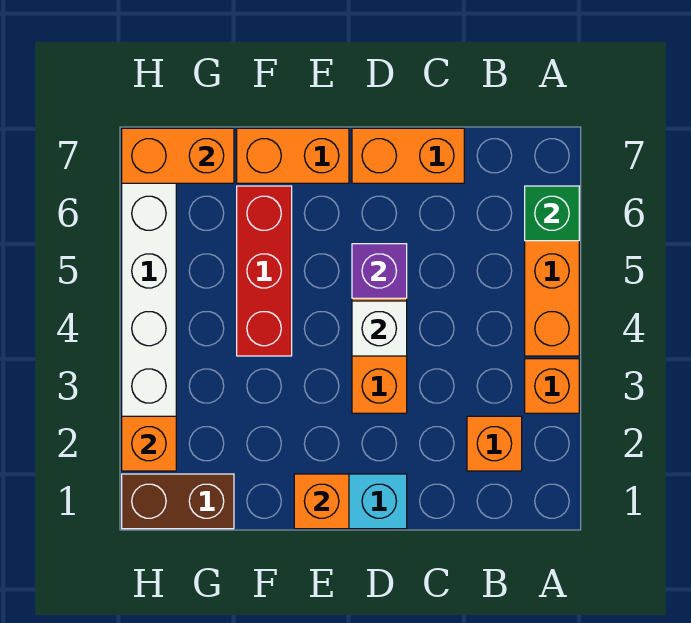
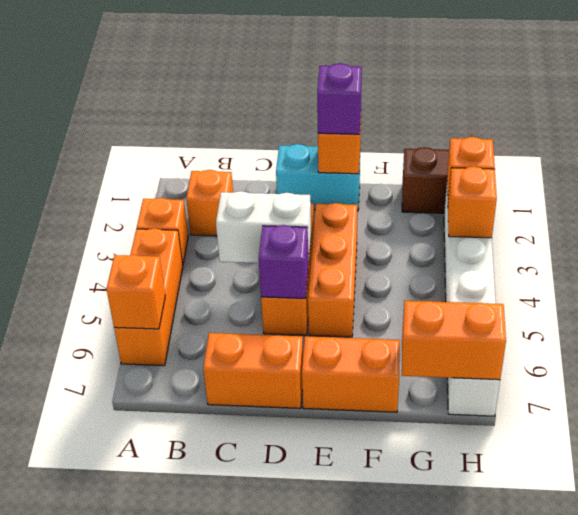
green 1x1 brick [525,186,579,241] -> orange 1x1 brick [106,255,165,329]
white 1x1 brick [352,301,407,356] -> white 1x2 brick [216,191,311,264]
none -> purple 1x1 brick [317,63,362,134]
none -> orange 1x3 brick [308,203,358,337]
red 1x3 brick [237,186,292,356] -> none
none -> orange 1x1 brick [448,167,497,238]

